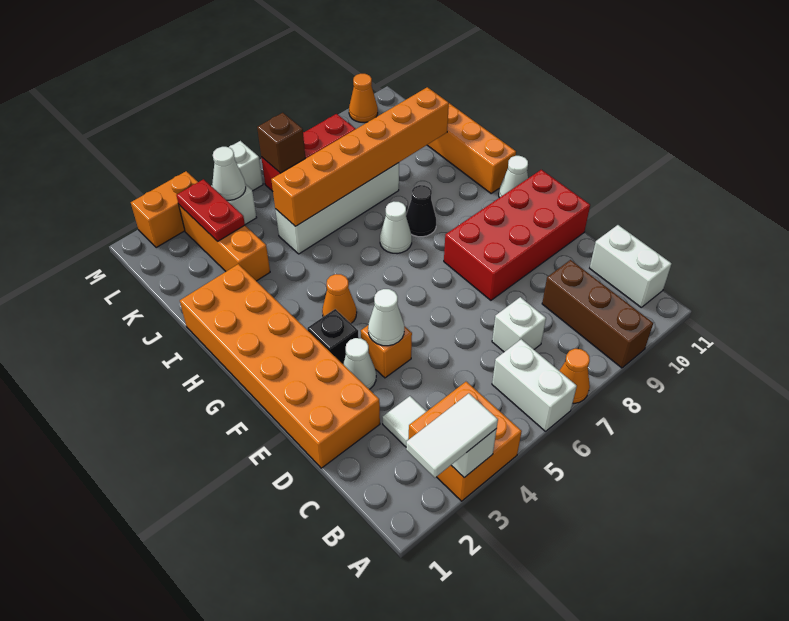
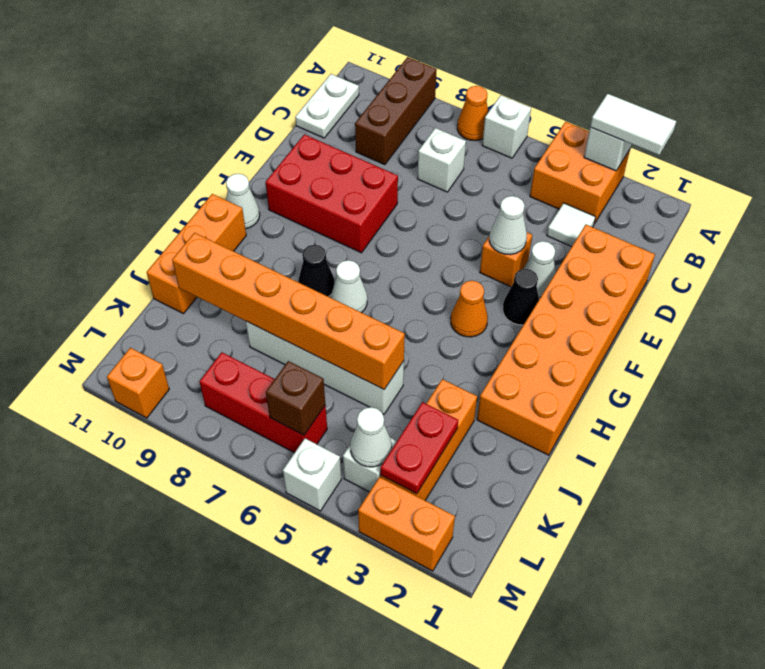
white 1x2 brick [492,339,577,431] -> white 1x1 brick [482,95,531,158]
white 1x2 brick [590,225,672,307] -> white 1x2 plate [295,74,359,138]
red 2x4 brick [444,170,590,300] -> red 2x3 brick [266,134,398,253]
black 1x1 brick [307,309,359,364] -> black 1x1 cone [503,269,539,325]
orange 1x1 cone [349,74,378,122] -> orange 1x1 brick [107,348,169,418]

